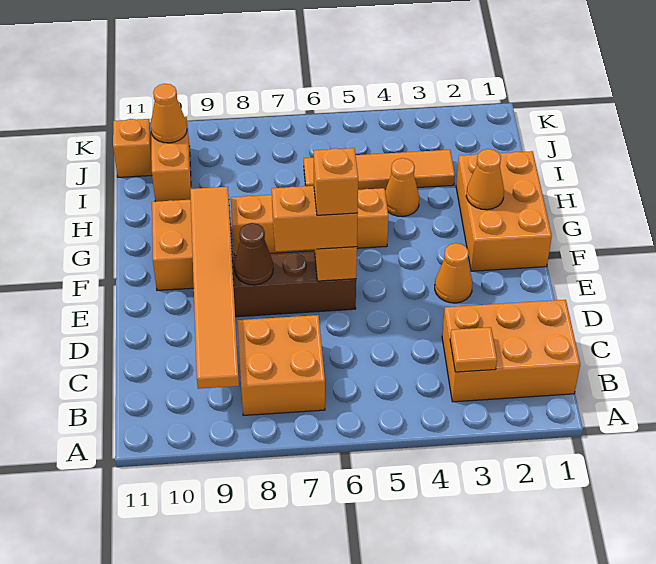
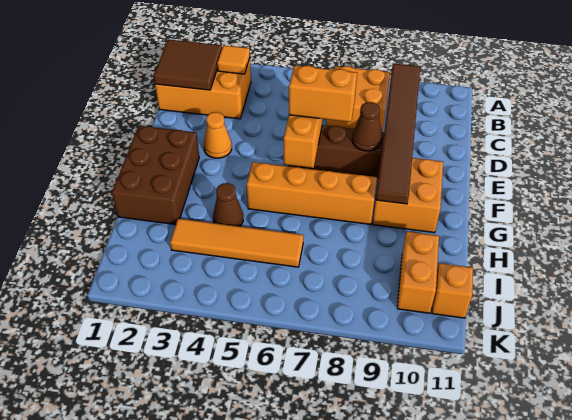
none -> brown 2x2 tile [154,39,222,90]
orange 1x6 tile [190,187,239,389] -> brown 1x6 tile [376,63,420,204]
orange 1x1 brick [314,148,358,215] -> none
orange 2x3 brick [456,151,552,271] -> brown 2x3 brick [112,126,199,225]
orange 1x1 cone [466,149,504,210] -> none
orange 1x1 cone [385,158,419,216] -> brown 1x1 cone [213,183,243,226]
orange 1x1 cone [150,84,187,143] -> none

